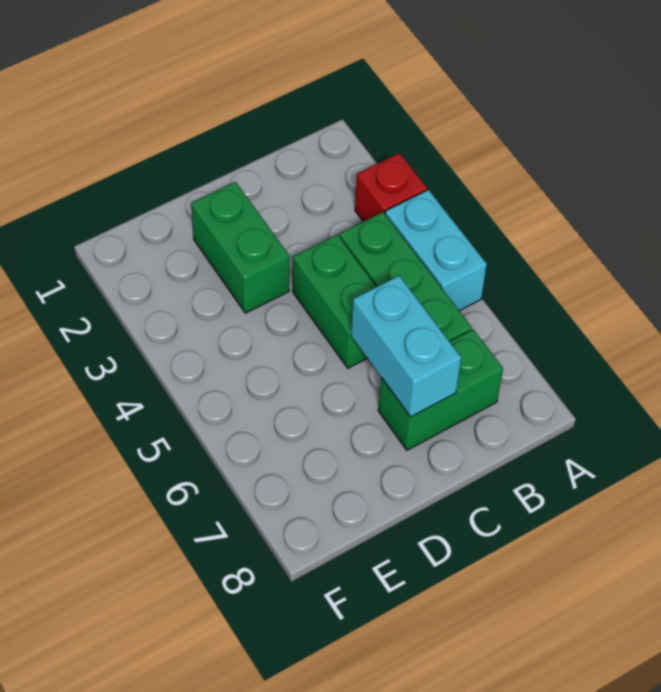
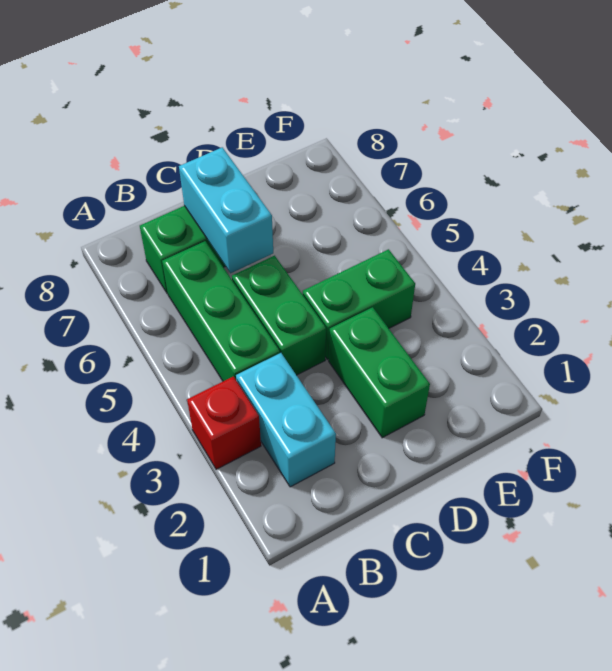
cyan 1x2 brick [385,190,487,311] -> cyan 1x2 brick moved to [236,353,336,487]
none -> green 1x2 brick [303,249,415,359]

